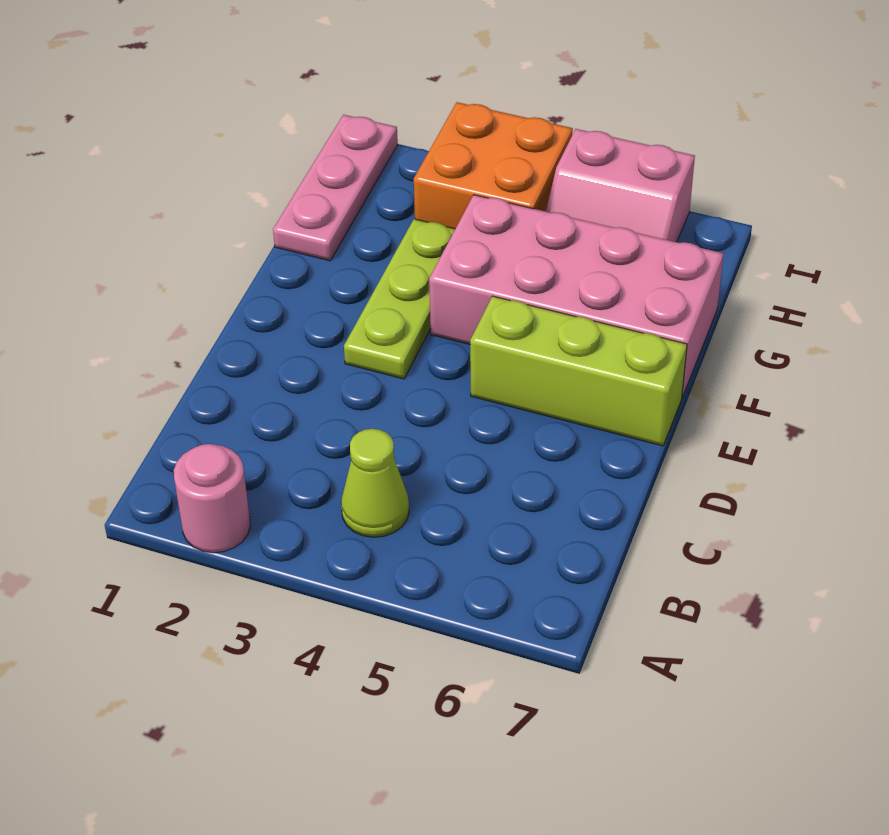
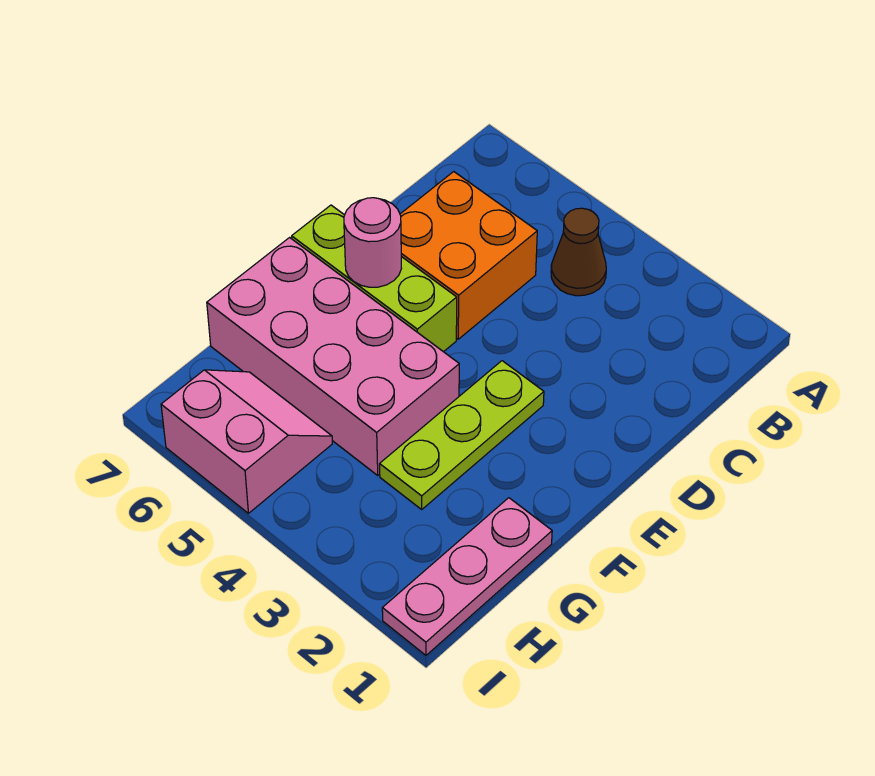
pink 1x1 round brick [174,444,250,553] -> pink 1x1 round brick moved to [344,198,401,287]
lime 1x1 cone [341,429,409,537] -> brown 1x1 cone [551,208,606,296]
orange 2x2 brick [414,102,573,229] -> orange 2x2 brick moved to [400,172,537,339]

